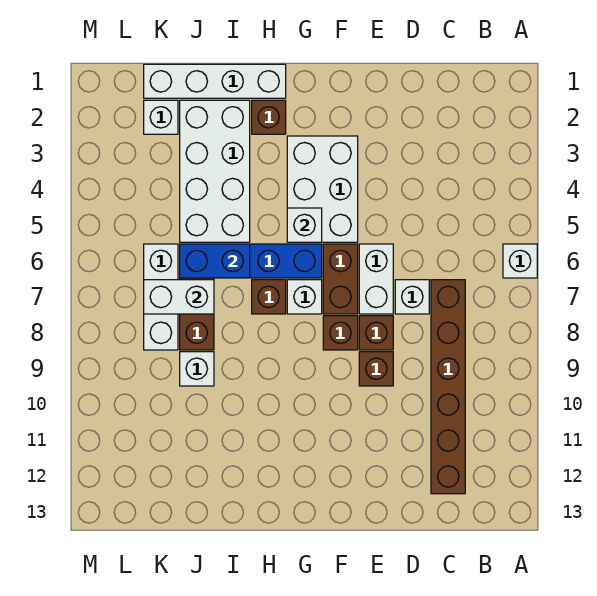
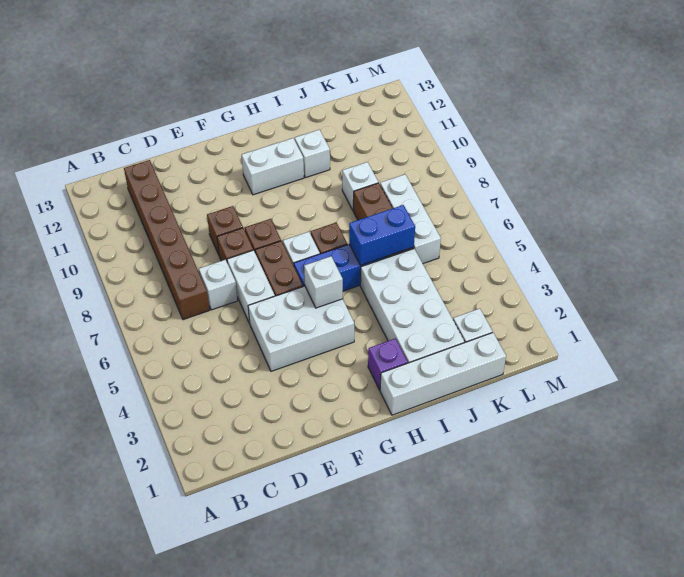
white 1x1 brick [503,244,537,278] -> white 1x1 brick moved to [295,130,330,178]
white 2x3 brick [287,136,358,242] -> white 2x3 brick turned to [248,286,354,371]
brown 1x1 brick [252,100,286,134] -> purple 1x1 brick [368,339,408,390]
white 1x2 brick [144,280,214,314] -> white 1x2 brick moved to [242,138,304,195]

